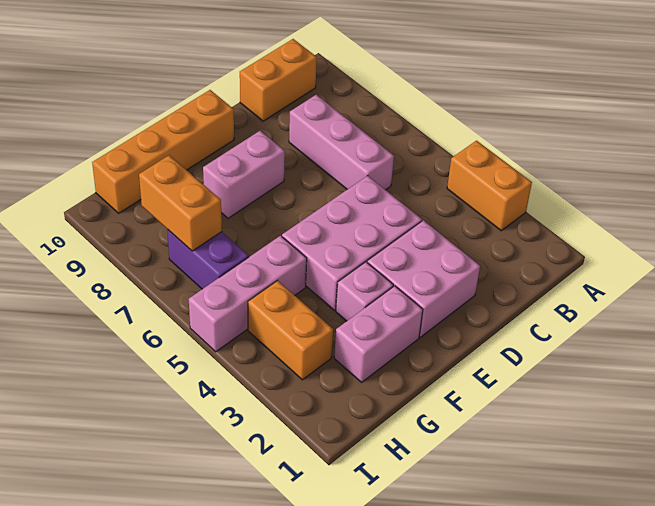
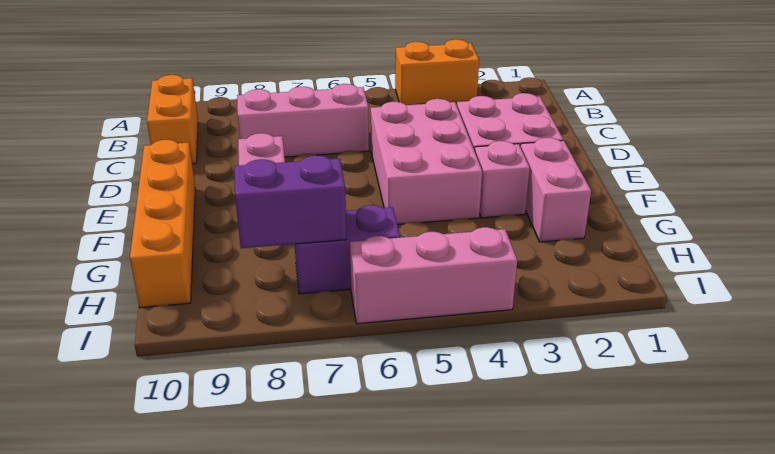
pink 1x3 brick [189,236,307,352] -> pink 1x3 brick turned to [350,227,517,324]
orange 1x2 brick [248,281,333,380] -> none
orange 1x2 brick [139,155,222,251] -> purple 1x2 brick [234,155,347,248]

